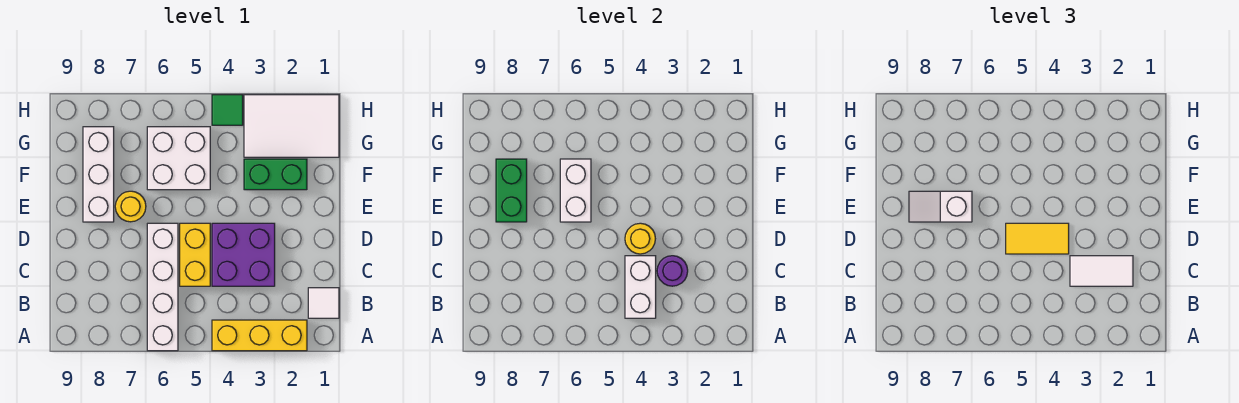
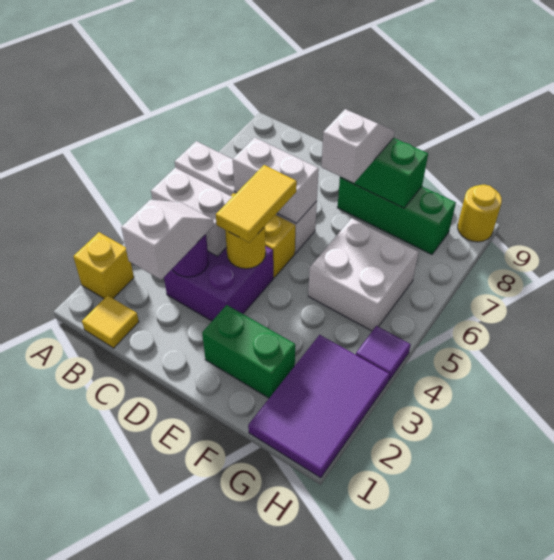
yellow 1x3 brick [212,320,307,351] -> yellow 1x1 brick [73,232,134,299]
white 1x1 tile [308,288,339,318] -> yellow 1x1 tile [82,295,139,348]
white 1x2 tile [1070,256,1133,286] -> white 1x2 slope [121,200,214,280]
white 1x2 brick [560,159,591,222] -> white 1x2 brick moved to [233,137,319,223]
yellow 1x1 round brick [115,191,146,222] -> yellow 1x1 round brick moved to [458,185,502,242]
white 1x3 brick [83,127,114,222] -> green 1x3 brick [337,178,456,254]
green 1x2 brick [244,159,307,190] -> green 1x2 brick turned to [202,305,295,398]
white 2x3 tile [244,95,339,157] -> purple 2x3 tile [248,335,390,478]
green 1x1 tile [212,95,243,125] -> purple 1x1 tile [356,326,411,380]

